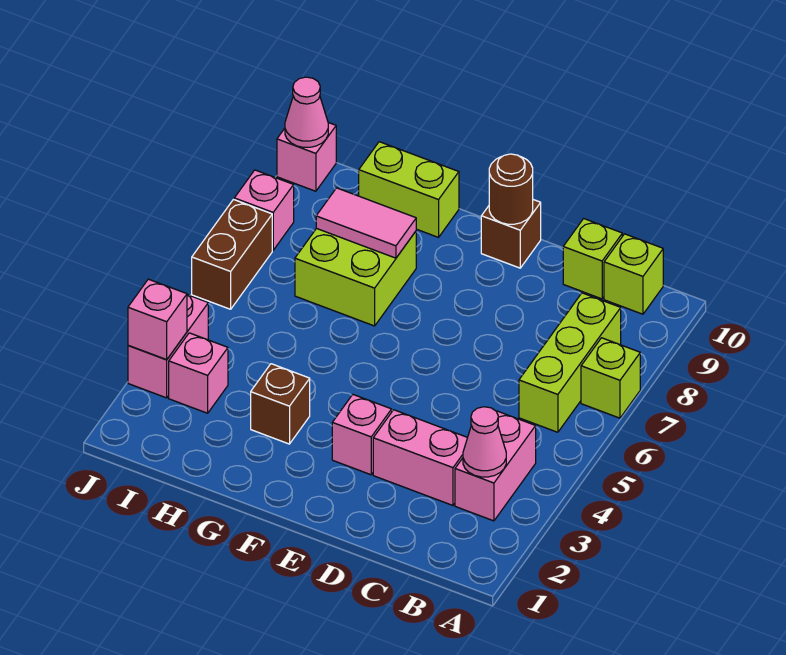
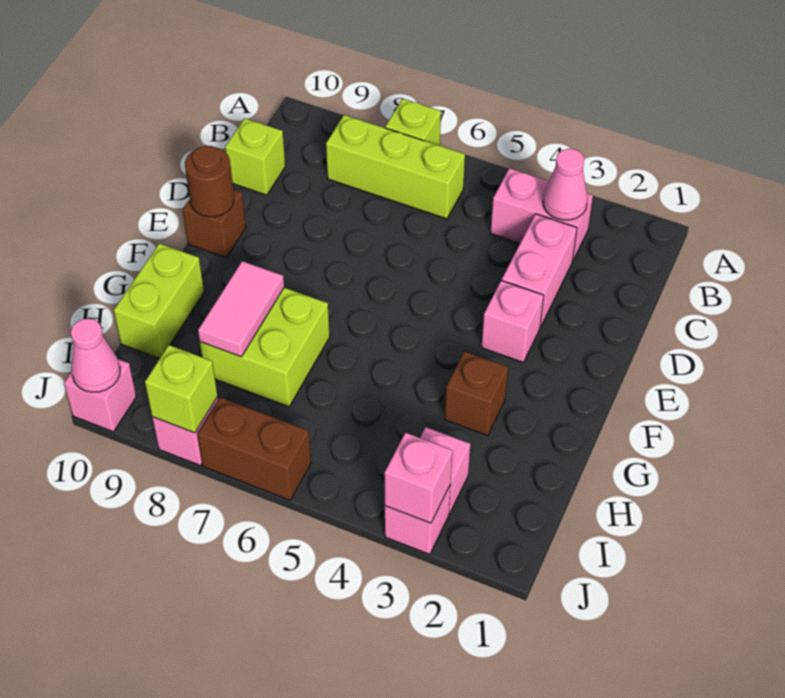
lime 1x1 brick [604,234,663,314] -> lime 1x1 brick moved to [145,345,217,433]
pink 1x2 brick [128,295,208,398] -> pink 1x1 brick [385,484,451,554]

